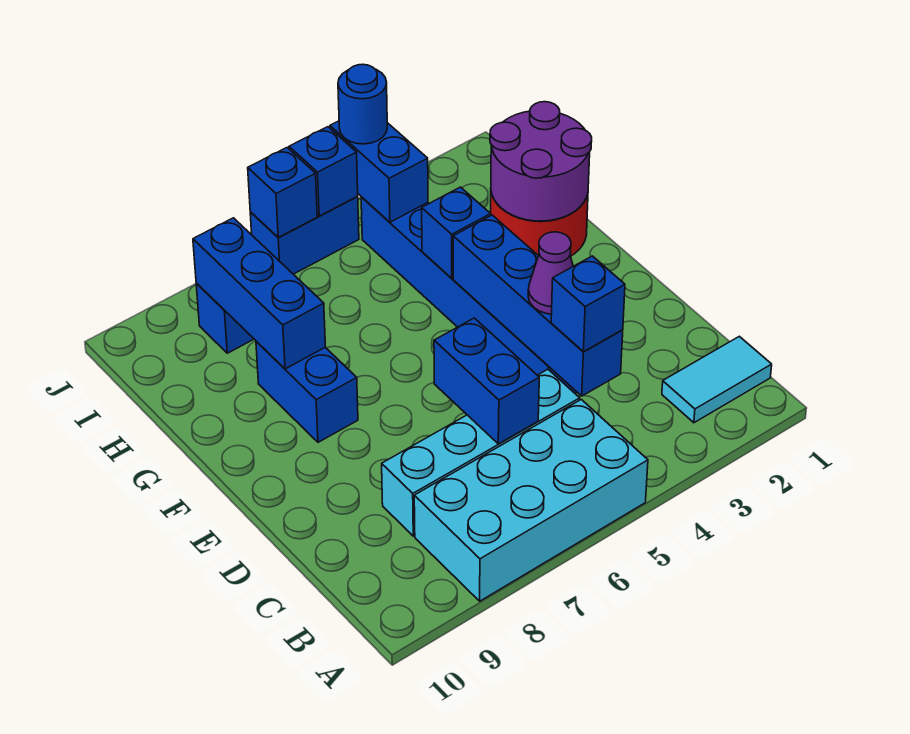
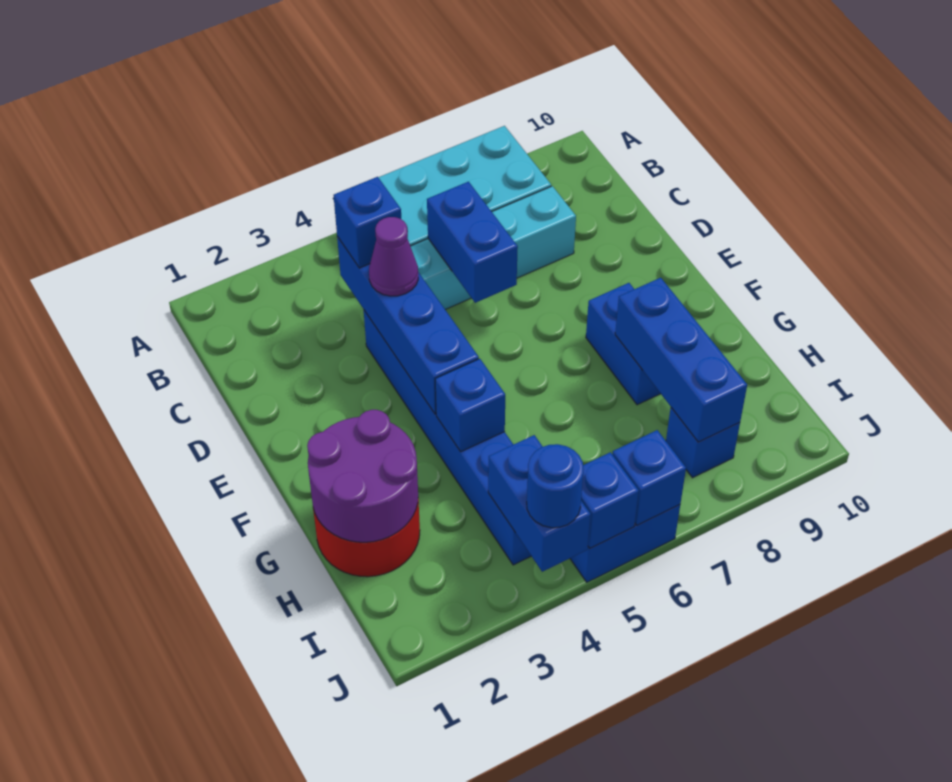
cyan 1x2 tile [662,336,772,423] -> none

